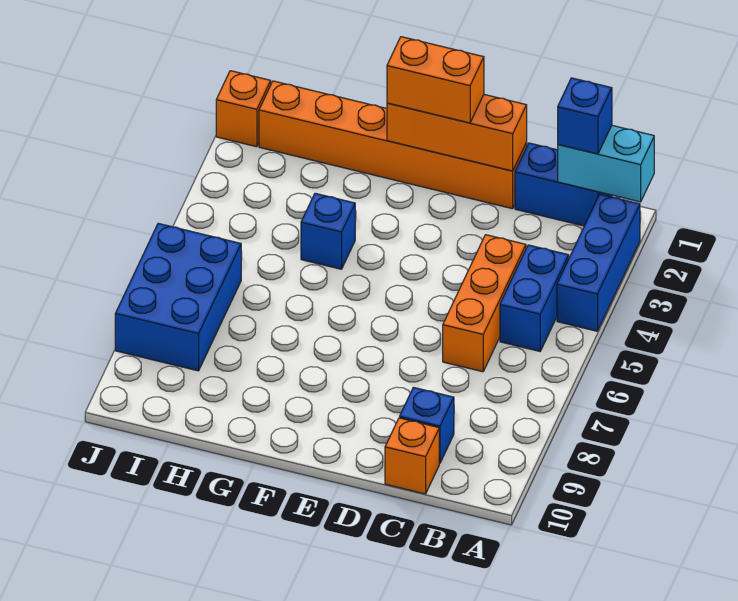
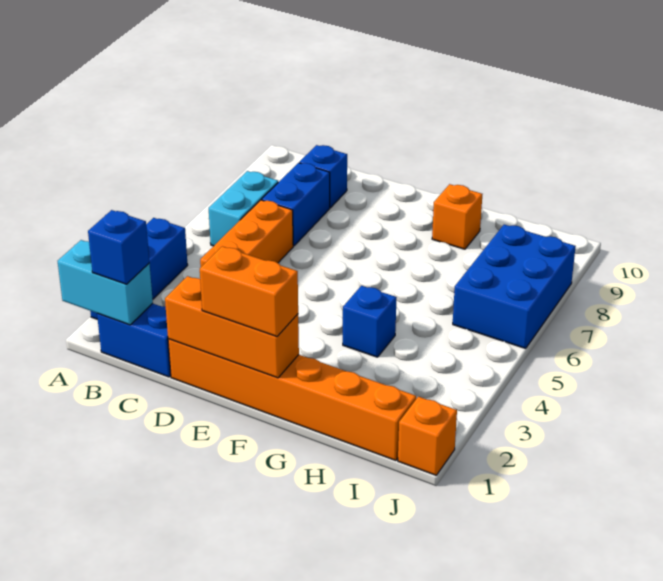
blue 1x2 brick [500,245,569,351] -> blue 1x2 brick moved to [262,163,330,246]
none -> cyan 1x2 brick [209,171,278,246]
orange 1x1 brick [385,418,439,494] -> orange 1x1 brick moved to [432,184,482,249]

